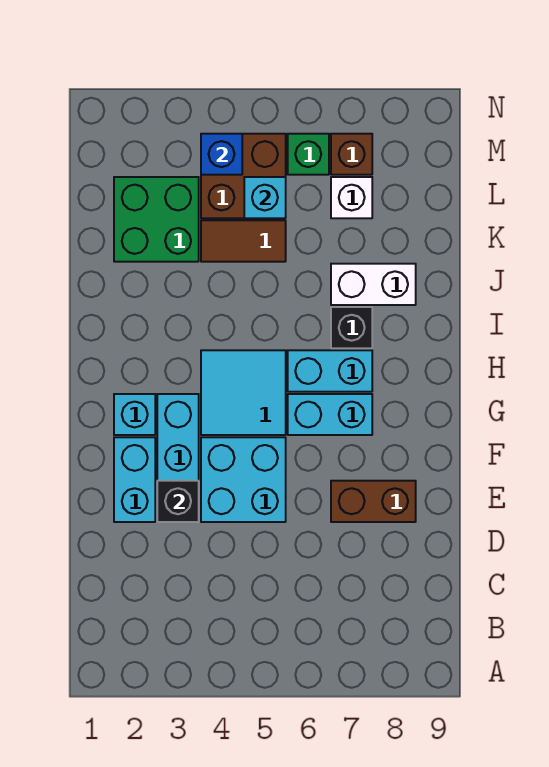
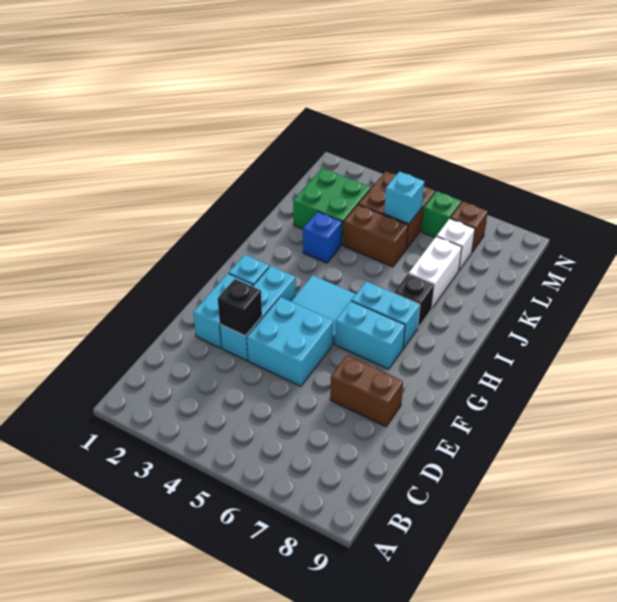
white 1x2 brick [331,264,416,305] -> white 1x2 brick turned to [409,236,462,308]
brown 1x2 tile [201,220,286,262] -> brown 1x2 brick [343,205,408,267]
blue 1x1 brick [201,134,242,175] -> blue 1x1 brick moved to [303,212,342,263]

